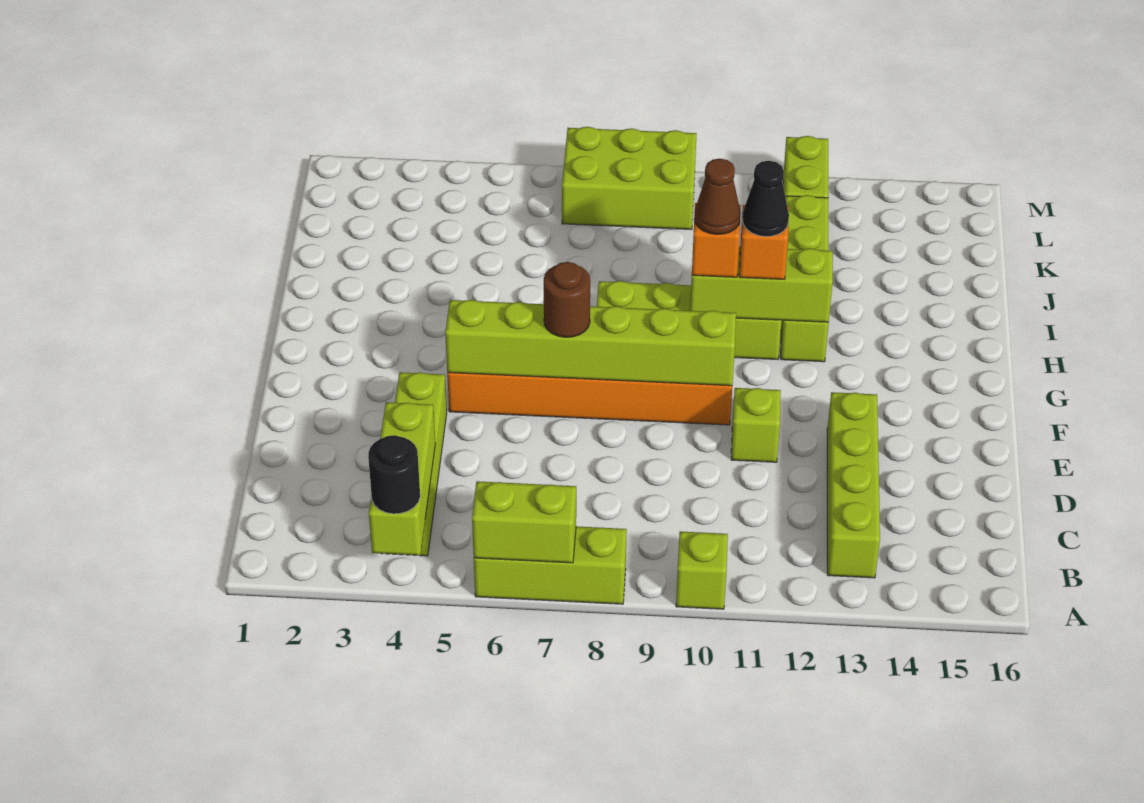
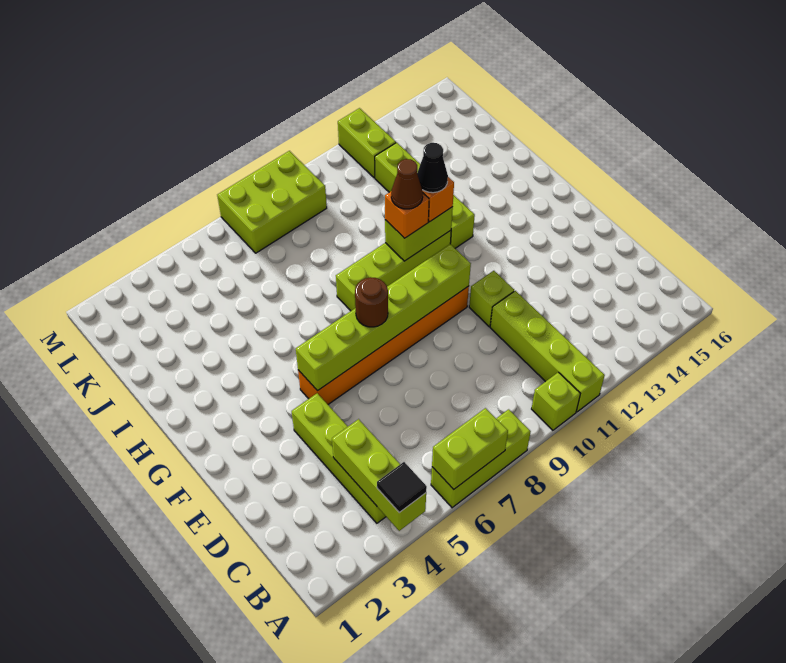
black 1x1 round brick [368,435,420,514] -> black 1x1 tile [377,462,427,513]
lime 1x4 brick [827,392,880,578] -> lime 1x4 brick moved to [490,291,605,412]
lime 1x3 brick [690,247,833,322] -> lime 1x2 brick [385,207,453,261]

